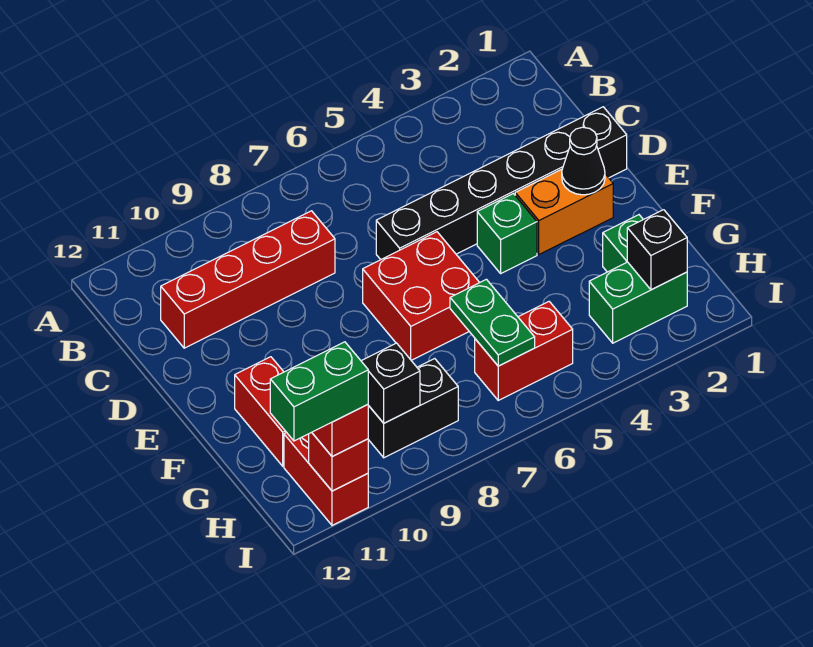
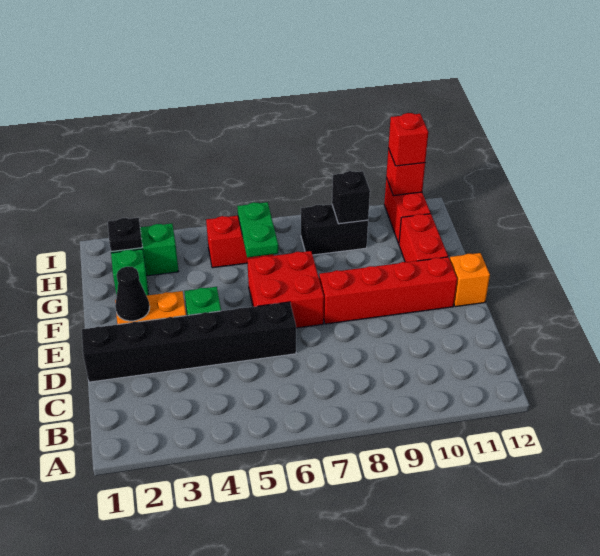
red 1x4 brick [161,211,335,348] -> red 1x4 brick moved to [319,257,457,324]
none -> orange 1x1 brick [450,253,490,307]
black 1x1 brick [627,210,687,290] -> black 1x1 plate [108,218,142,252]
green 1x2 brick [270,342,368,441] -> none

